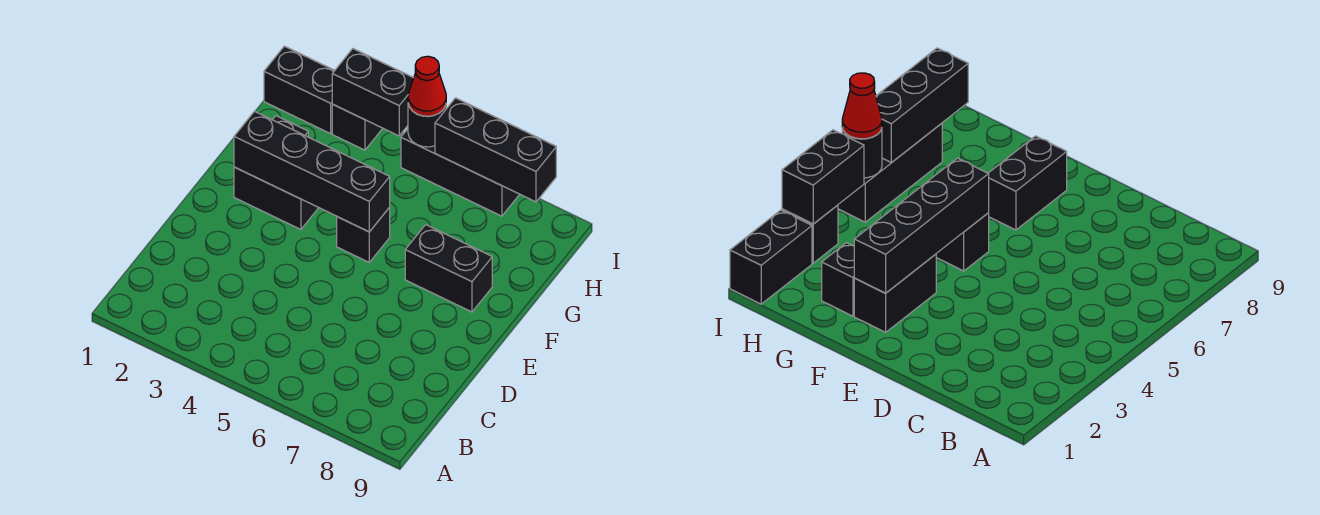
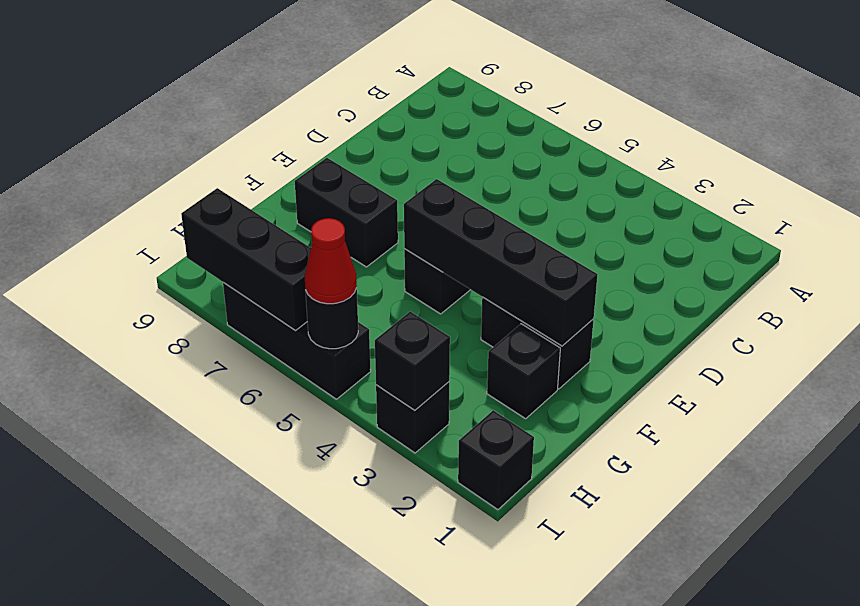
black 1x2 brick [264,46,335,134] -> black 1x1 brick [458,410,534,510]
black 1x2 brick [332,49,414,136] -> black 1x1 brick [375,311,450,410]

